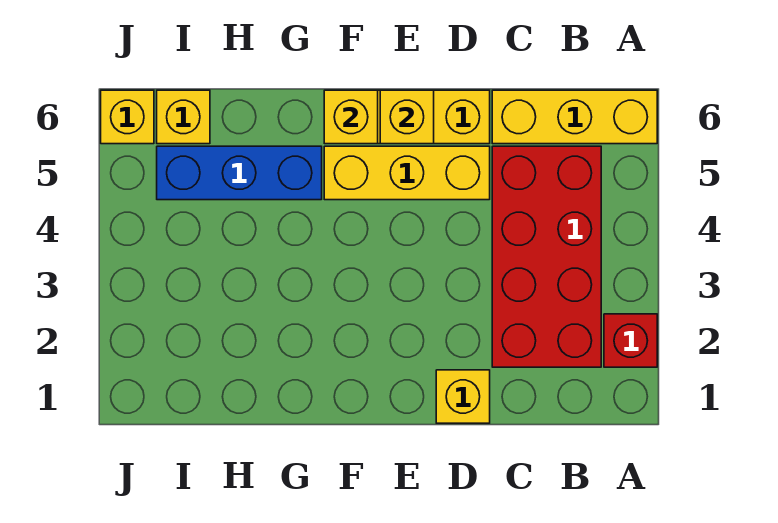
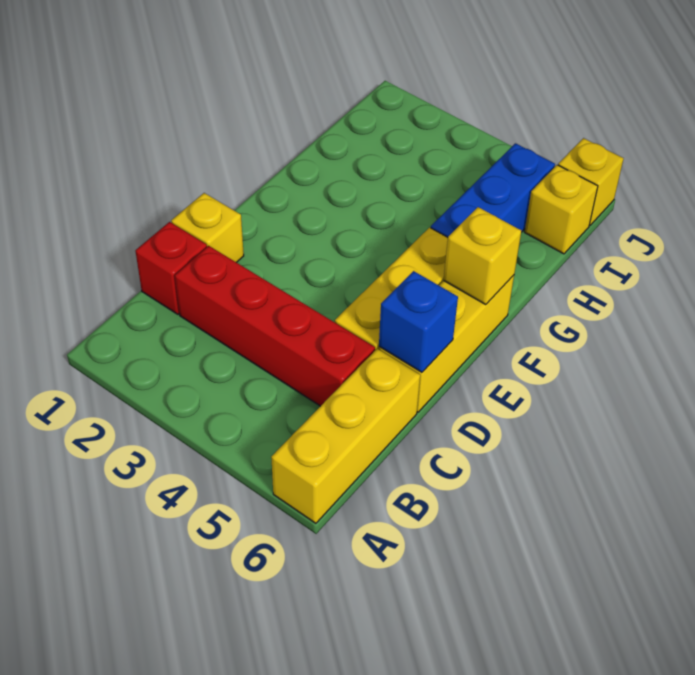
red 1x1 brick [604,314,657,367] -> red 1x1 brick moved to [135,222,207,314]
red 2x4 brick [492,146,601,367] -> red 1x4 brick [175,246,375,406]
none -> blue 1x1 brick [379,271,458,372]
yellow 1x1 brick [380,90,434,144] -> none

